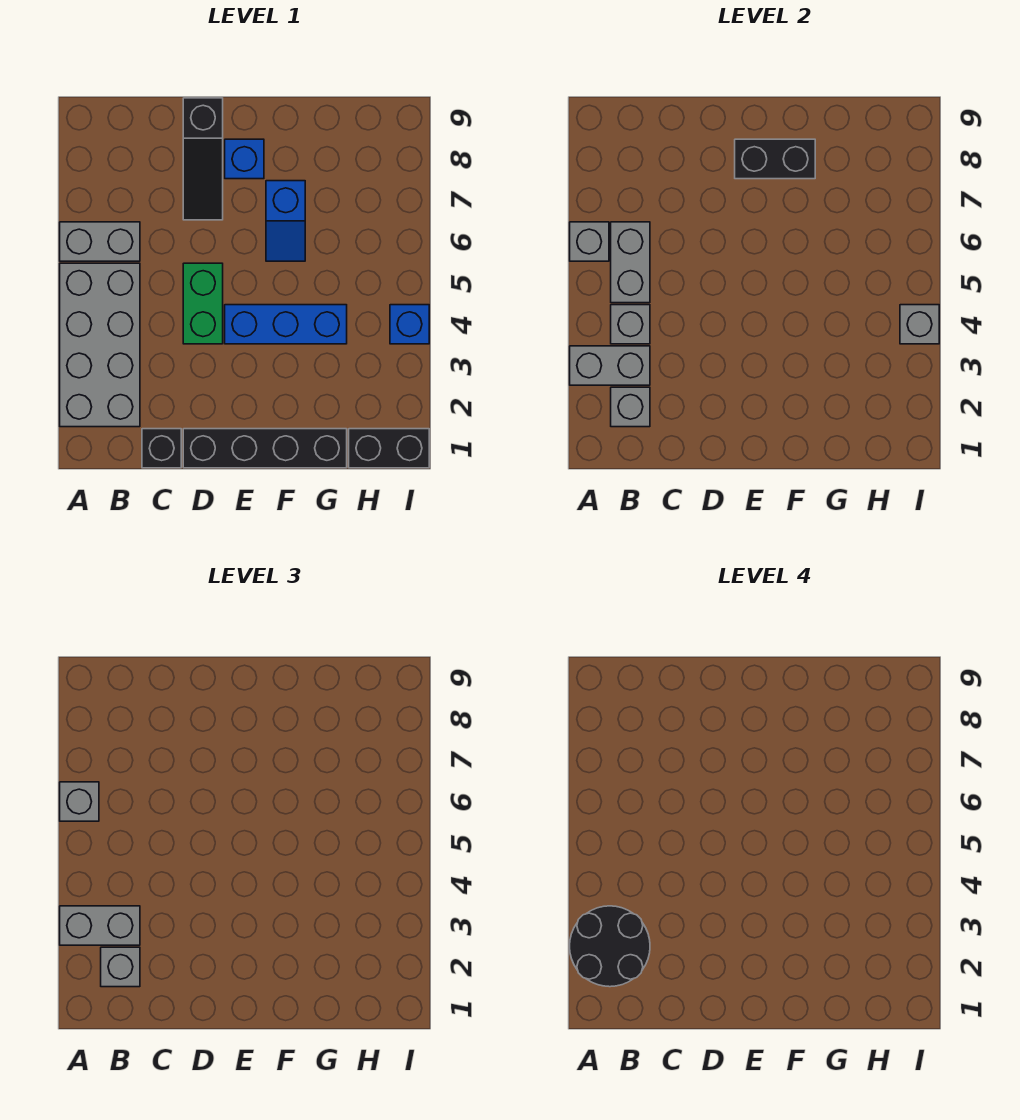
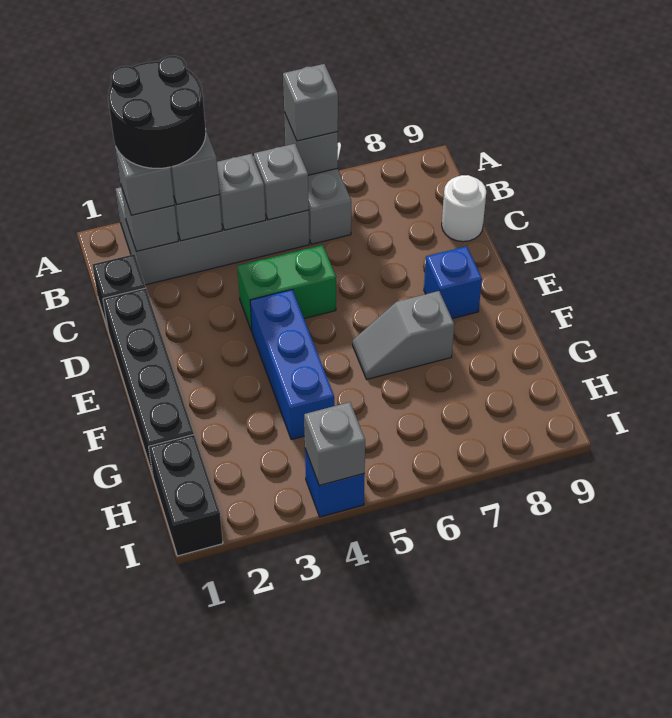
grey 1x2 brick [611,222,650,303] -> grey 1x1 brick [254,144,309,220]
none -> white 1x1 round brick [442,175,486,242]
black 1x3 slope [183,98,223,220] -> none
black 1x2 brick [735,139,815,179] -> none
blue 1x2 slope [266,181,305,261] -> grey 1x2 slope [353,291,454,379]

